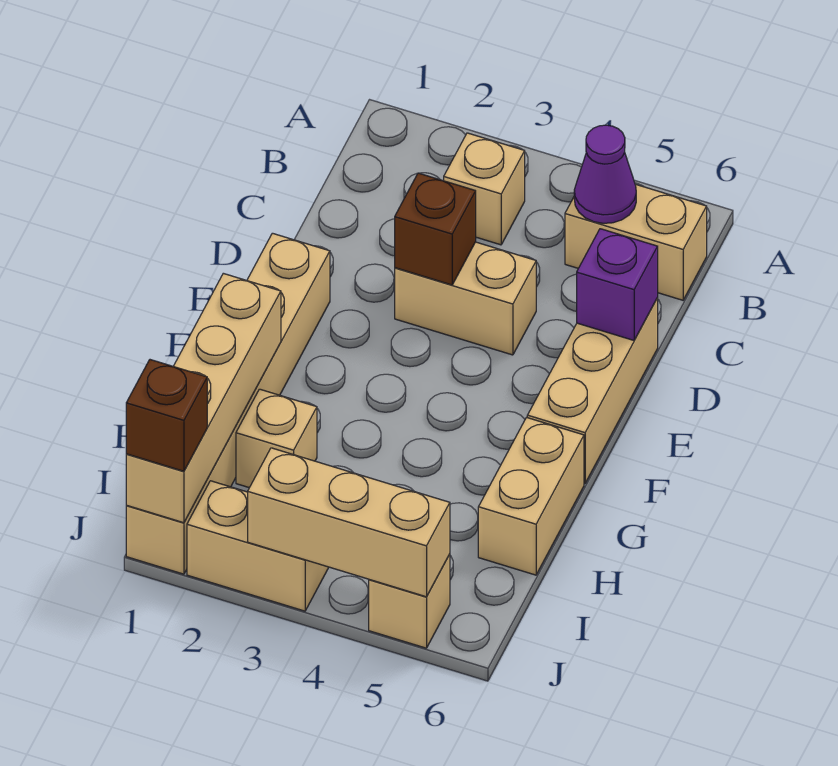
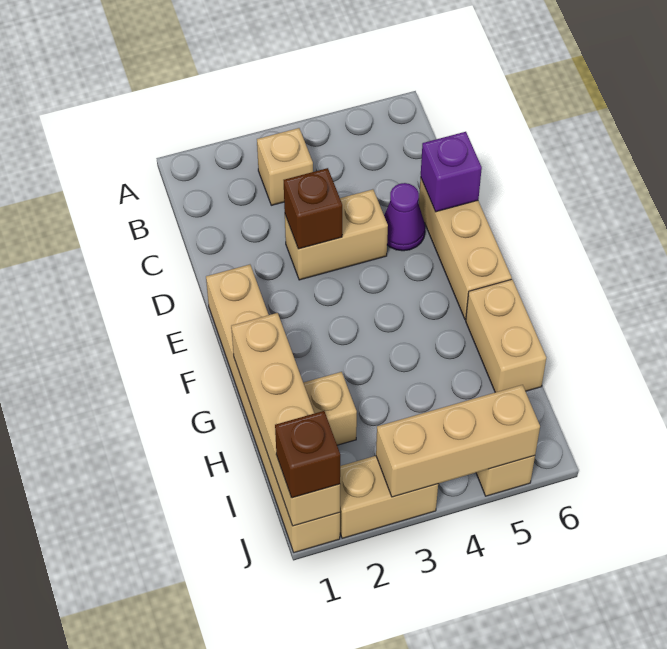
tan 1x2 brick [565,184,707,300] -> none
purple 1x1 cone [574,125,636,223] -> purple 1x1 cone moved to [384,183,425,251]

